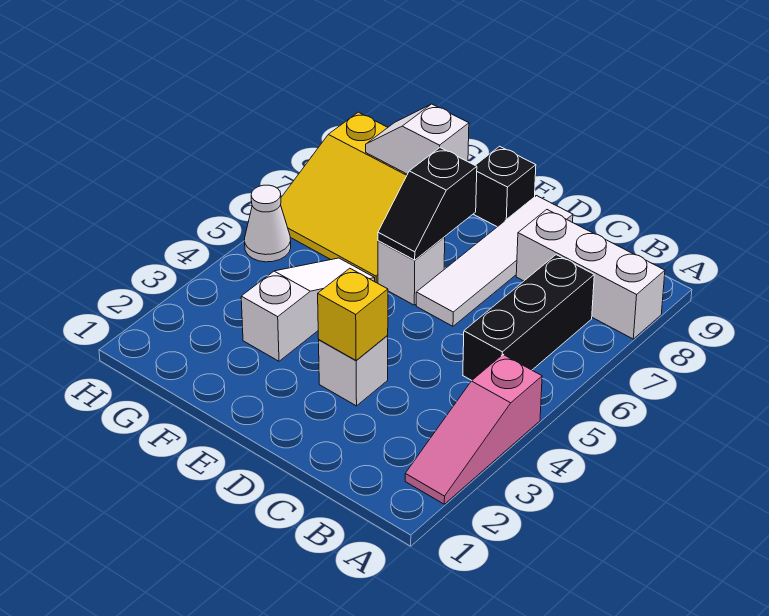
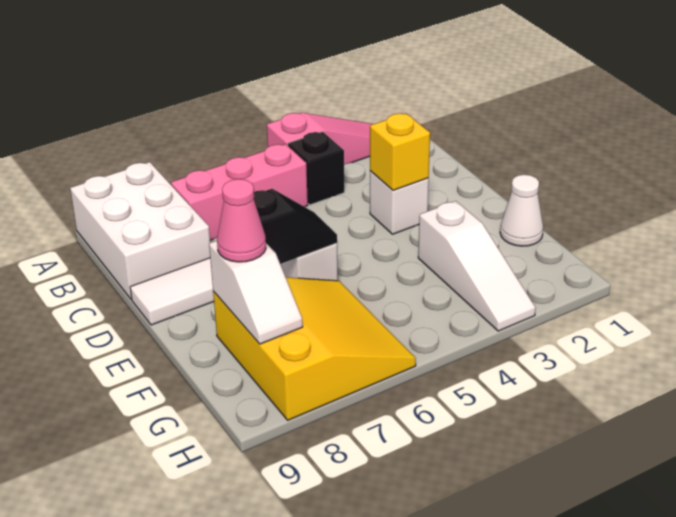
white 1x3 brick [516,210,665,339] -> white 2x3 brick [70,162,211,300]
black 1x3 brick [463,255,594,380] -> pink 1x3 brick [171,144,308,240]
black 1x1 brick [474,146,536,227] -> black 1x1 brick moved to [288,132,344,205]
white 1x3 slope [241,258,375,361] -> white 1x3 slope turned to [418,201,536,331]
none -> pink 1x1 cone [217,179,266,262]
white 1x1 cone [245,185,291,262] -> white 1x1 cone moved to [500,175,543,246]

